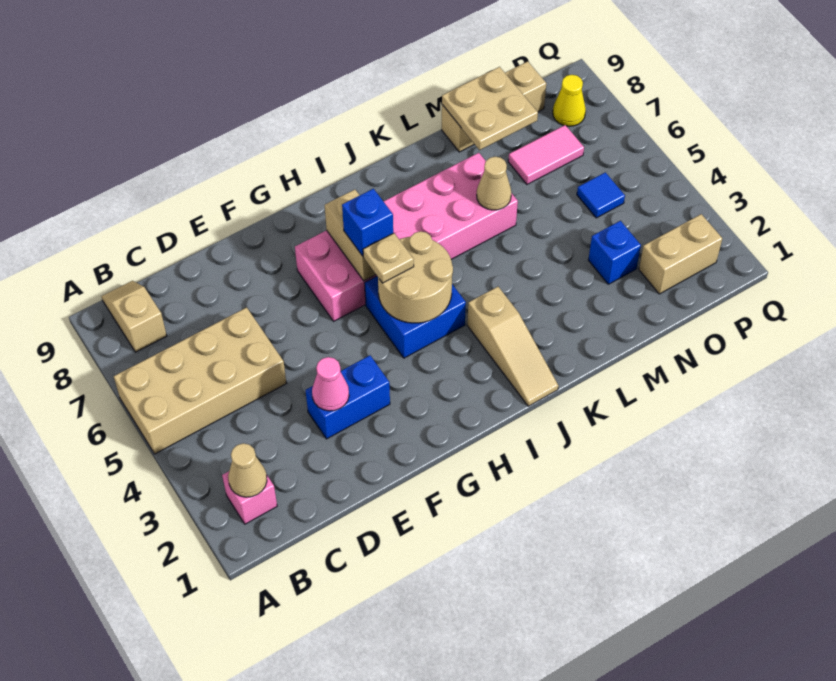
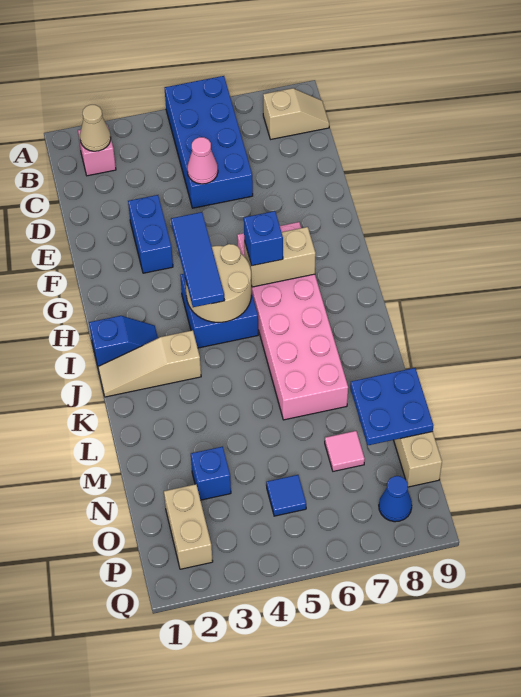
tan 2x4 brick [114,307,286,454] -> blue 2x4 brick [165,76,253,208]
pink 1x1 cone [312,357,349,411] -> pink 1x1 cone moved to [187,137,218,184]
none -> blue 1x3 tile [171,212,225,307]
tan 1x1 plate [363,233,414,283] -> none
none -> blue 1x2 slope [89,316,158,366]
tan 1x1 cone [477,157,511,210] -> none
tan 2x2 plate [442,67,538,150] -> blue 2x2 plate [350,368,433,446]
pink 1x2 tile [508,125,584,184] -> pink 1x1 tile [325,431,365,471]
yellow 1x1 cone [553,75,586,126] -> blue 1x1 cone [379,476,412,522]

